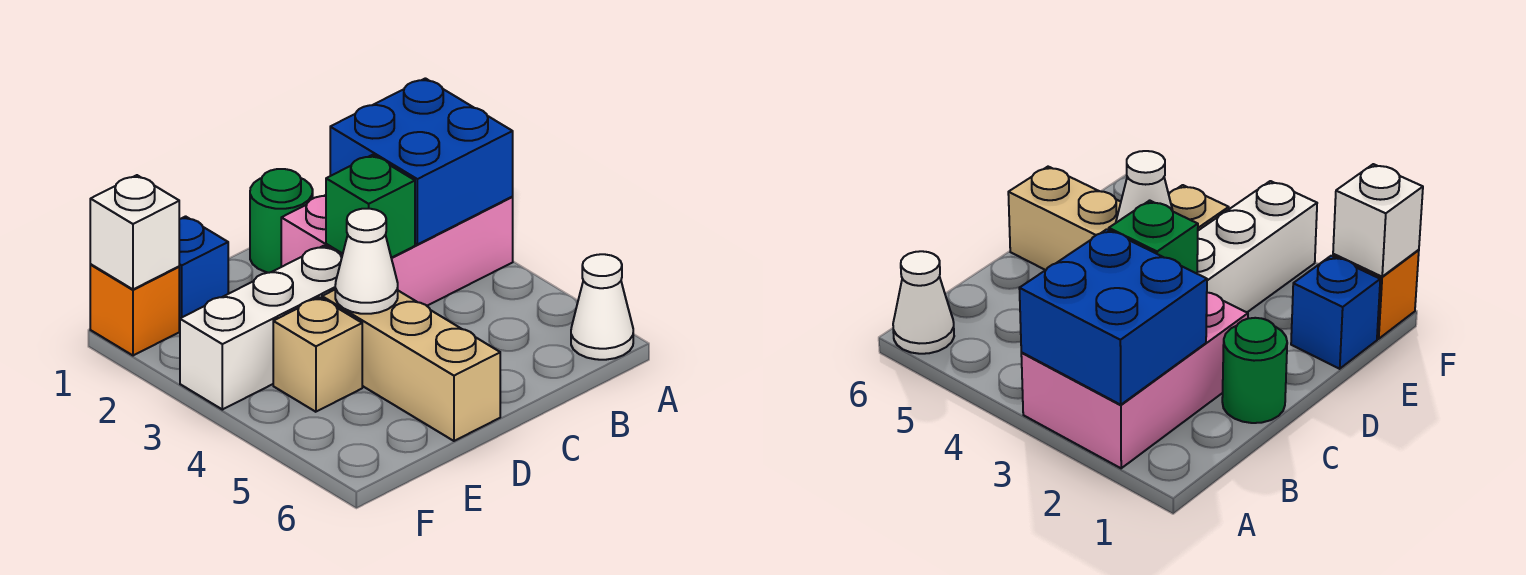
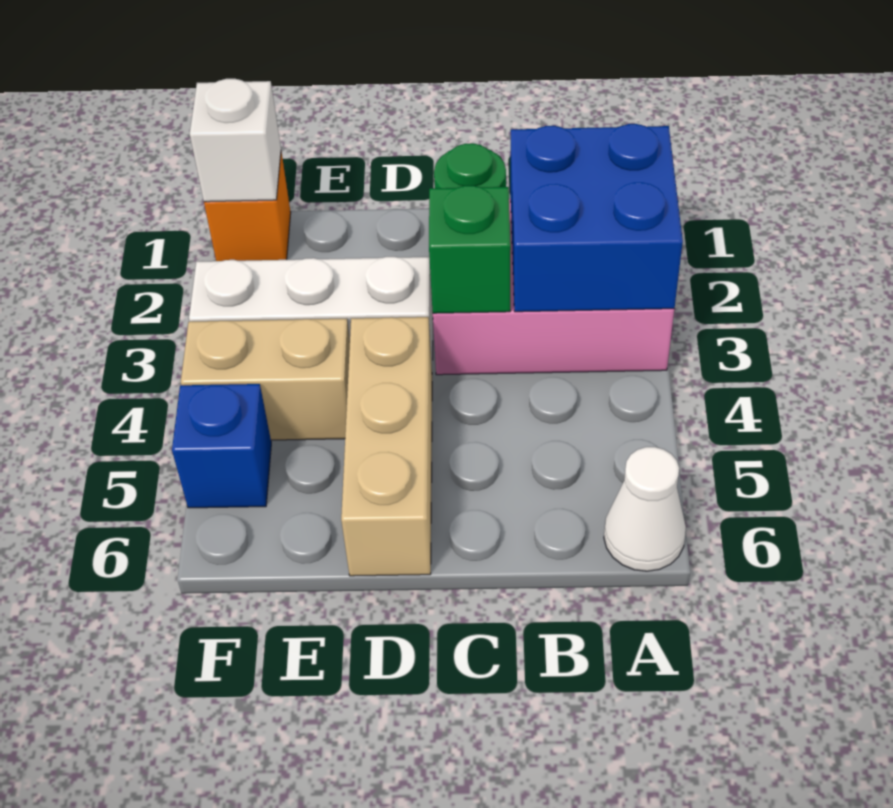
white 1x1 cone [335,209,398,314] -> none
blue 1x1 brick [179,216,228,330] -> blue 1x1 brick moved to [172,384,271,508]
tan 1x1 brick [273,297,362,412] -> tan 1x2 brick [181,319,350,440]

